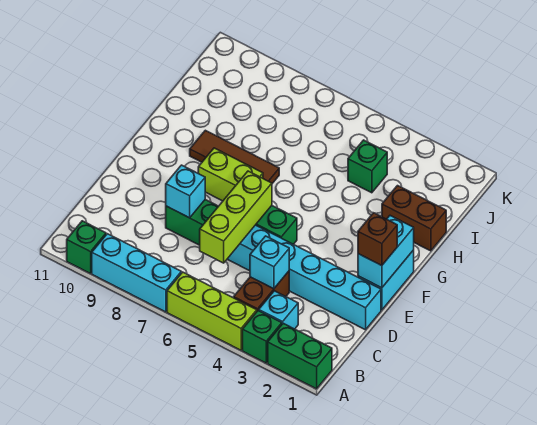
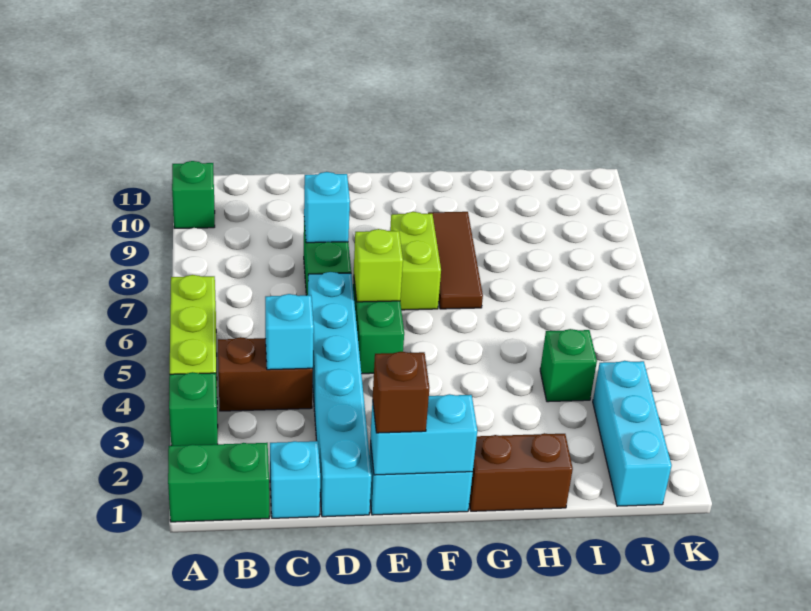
green 1x2 brick [268,323,332,389] -> green 1x2 brick turned to [168,443,269,522]
cyan 1x3 brick [92,234,181,312] -> cyan 1x3 brick moved to [593,361,672,506]
cyan 1x1 brick [259,291,298,329] -> cyan 1x1 brick moved to [270,441,320,518]
lime 1x3 brick [200,171,272,263] -> lime 1x1 brick [354,229,403,302]
brown 1x2 brick [382,186,446,251] -> brown 1x2 brick turned to [469,433,573,511]

